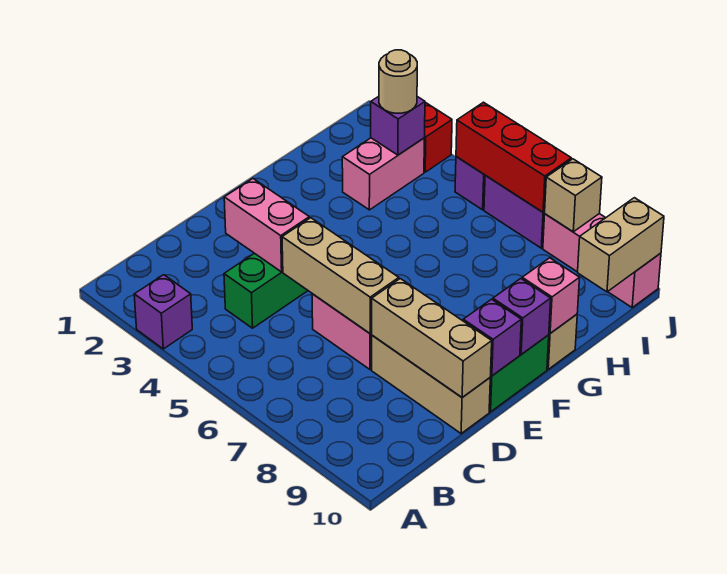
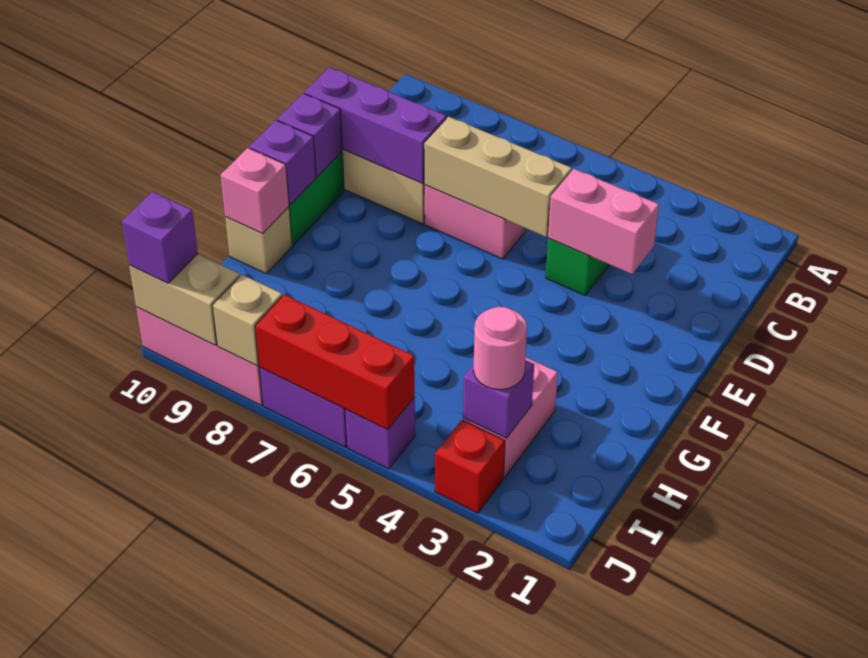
purple 1x1 brick [134,275,192,349] -> purple 1x1 brick moved to [122,192,198,283]
tan 1x3 brick [372,279,492,397] -> purple 1x3 brick [304,67,446,183]
tan 1x1 round brick [379,50,417,113] -> pink 1x1 round brick [474,307,527,390]
tan 1x2 brick [578,198,664,292] -> tan 1x2 brick turned to [129,254,240,345]

